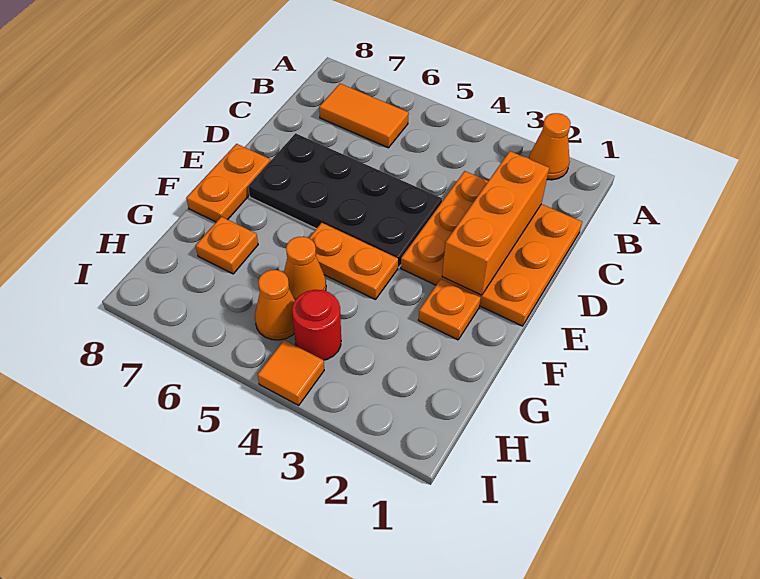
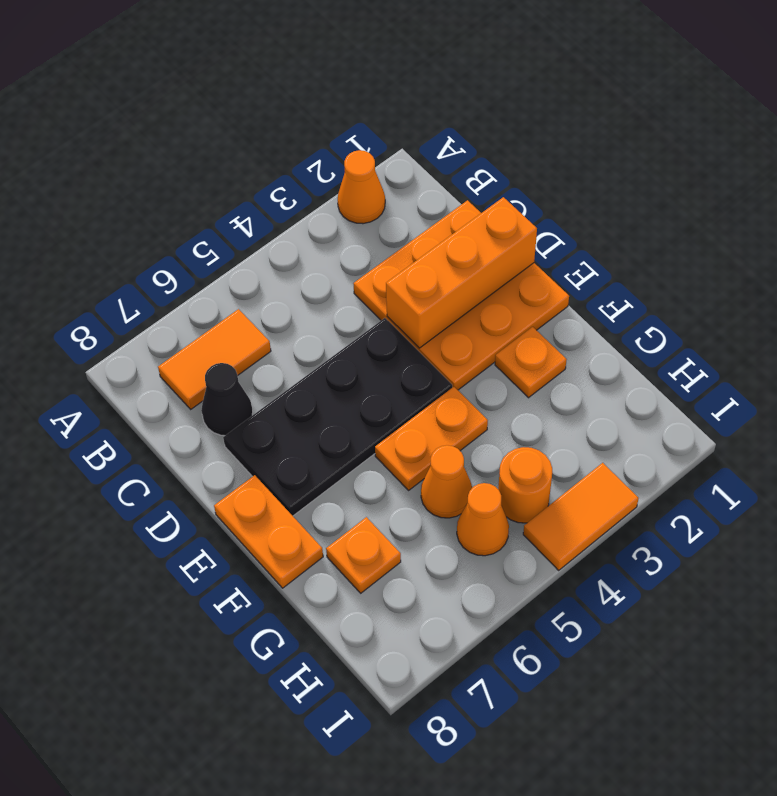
orange 1x3 brick [442,151,549,295] -> orange 1x3 brick turned to [386,197,537,348]
none -> black 1x1 cone [201,363,253,436]
red 1x1 round brick [292,290,341,360] -> orange 1x1 round brick [498,447,552,523]
orange 1x1 tile [258,340,324,405] -> orange 1x2 tile [523,463,639,570]

